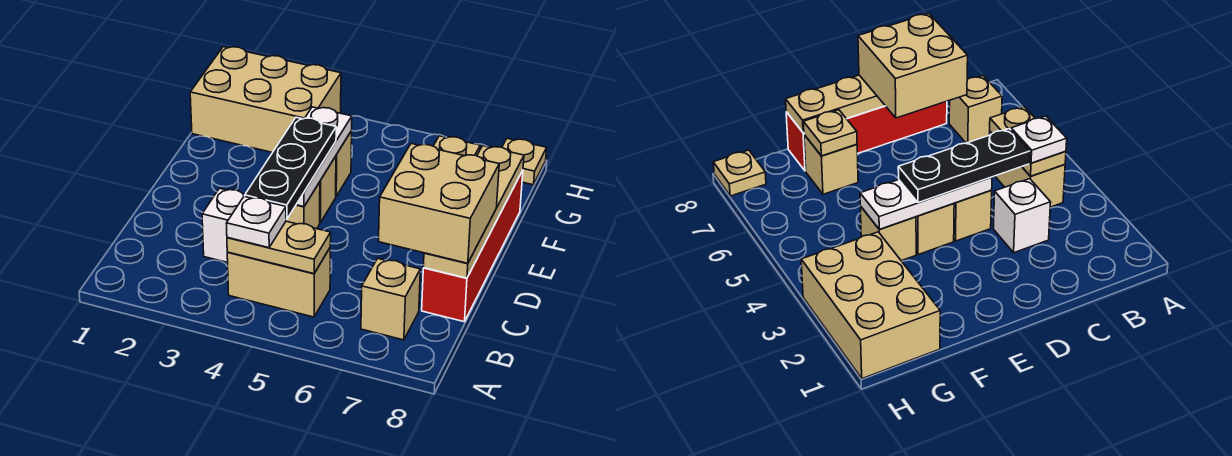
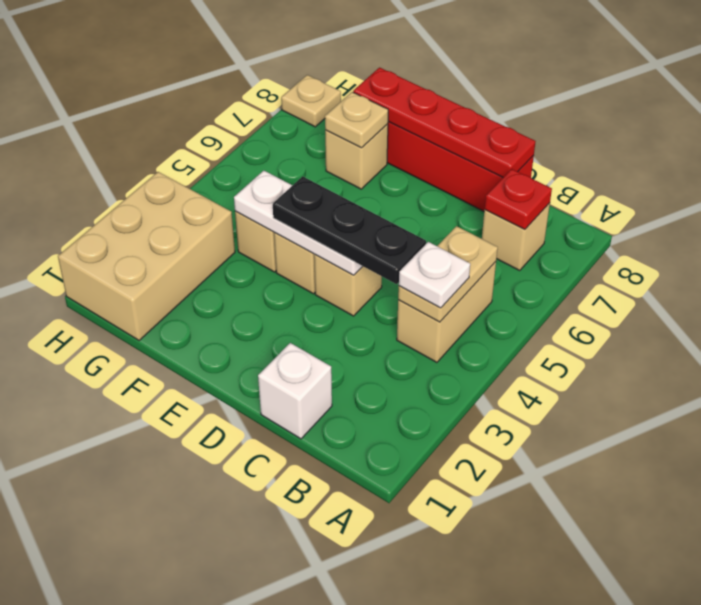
none -> red 1x1 plate [485,169,552,229]
white 1x1 brick [202,188,245,263] -> white 1x1 brick moved to [258,343,332,439]
tan 2x2 brick [379,144,499,263] -> none
tan 1x4 plate [423,146,524,278] -> red 1x4 plate [353,68,536,177]

